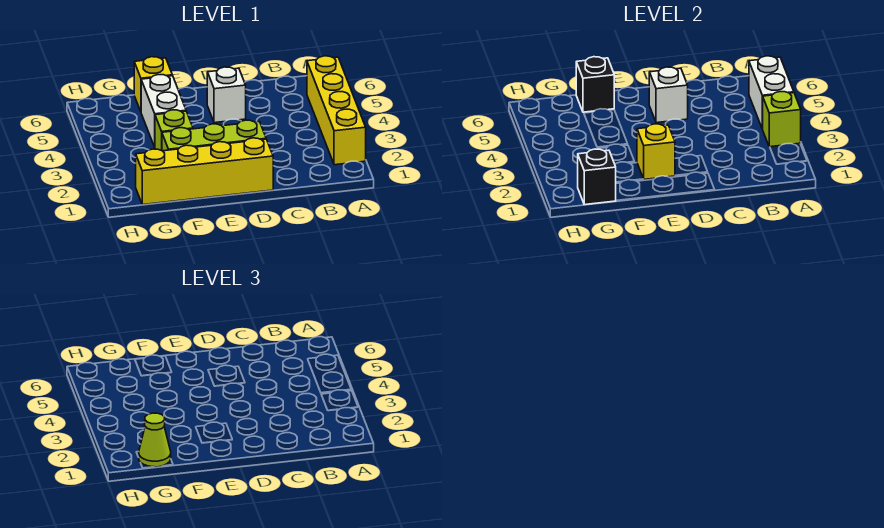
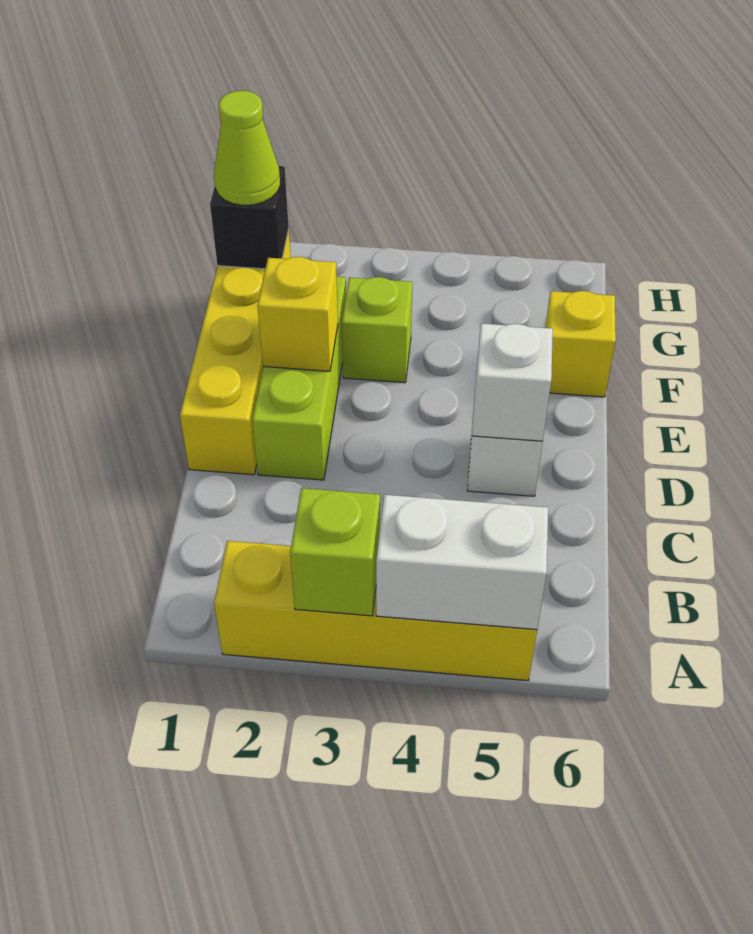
white 1x2 brick [141,75,186,147] -> none
black 1x1 brick [576,57,614,112] -> none

